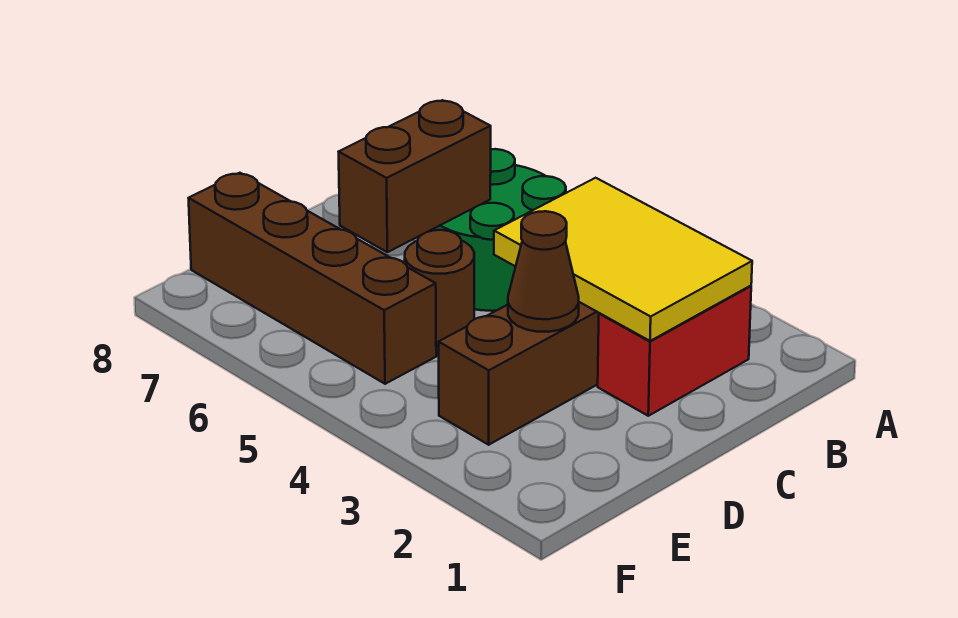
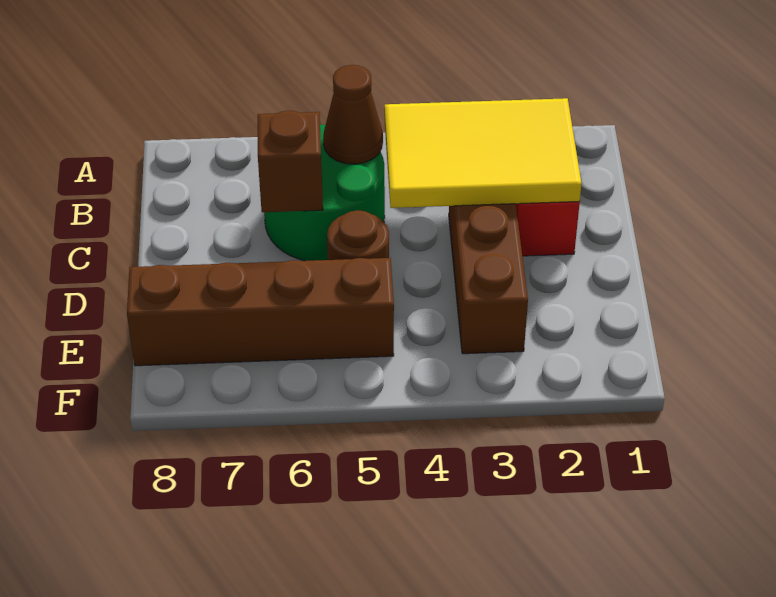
brown 1x2 brick [339,100,491,252] -> brown 1x1 brick [258,111,323,212]
brown 1x1 cone [508,211,579,332] -> brown 1x1 cone moved to [323,65,383,164]

